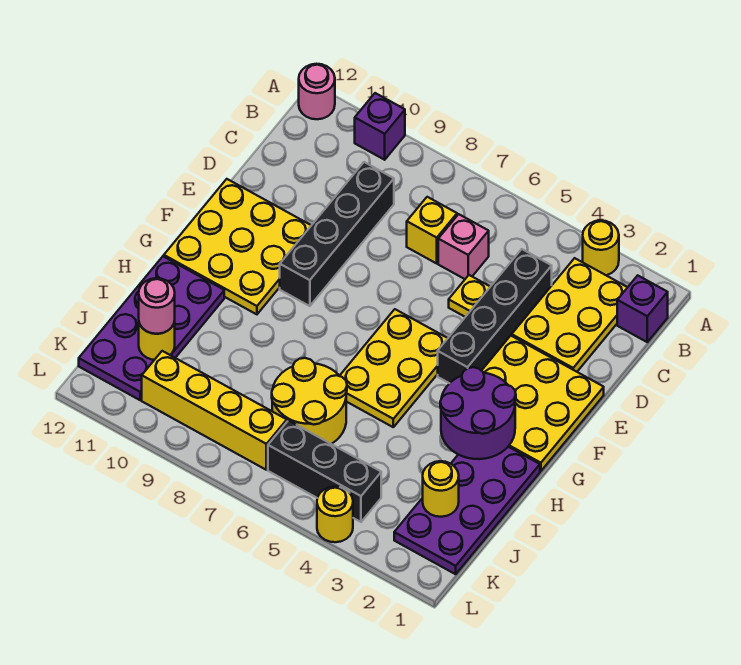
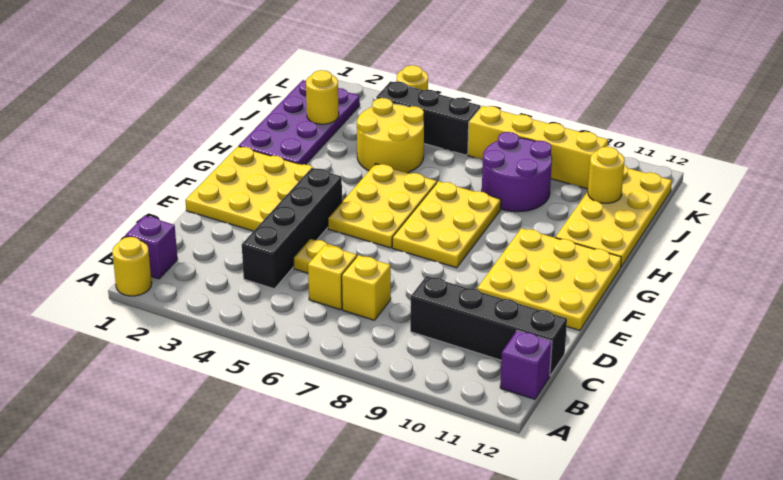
yellow 1x1 round brick [583,220,619,275] -> yellow 1x1 round brick moved to [112,237,152,296]
purple 1x1 brick [355,93,405,160] -> purple 1x1 brick moved to [500,331,552,399]
pink 1x1 round brick [299,64,335,119] -> none
yellow 2x3 plate [512,258,628,372] -> yellow 2x3 plate moved to [392,181,501,268]
pink 1x1 brick [438,214,489,279] -> yellow 1x1 brick [308,245,357,310]
black 1x4 brick [280,162,394,306] -> black 1x4 brick turned to [410,276,567,376]
purple 2x2 round brick [440,367,516,459] -> purple 2x2 round brick moved to [482,132,552,212]
purple 2x4 plate [79,256,224,400] -> yellow 2x4 plate [555,165,672,267]
yellow 2x2 round brick [272,358,347,444] -> yellow 2x2 round brick moved to [357,98,424,173]
pink 1x1 round brick [139,278,175,334] -> none

